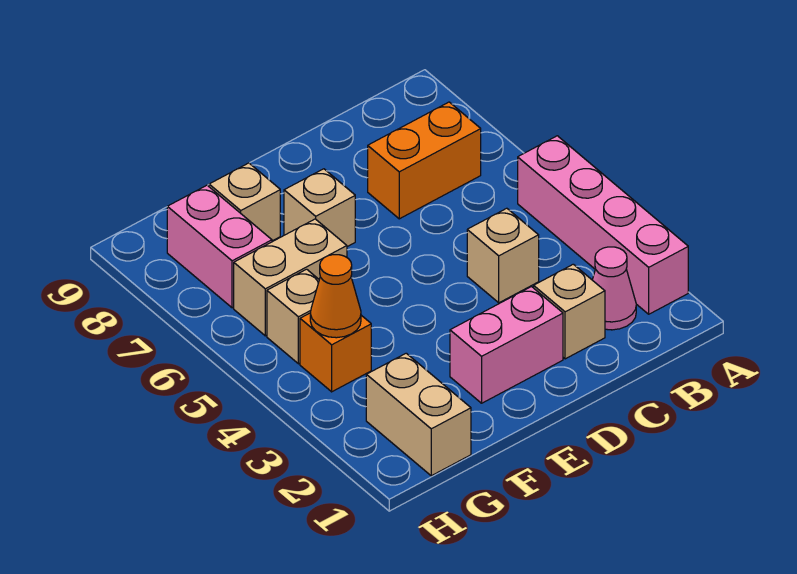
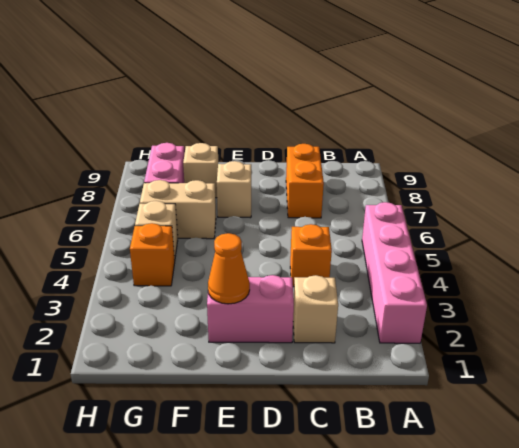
pink 1x1 cone [593,247,636,330] -> none
orange 1x2 brick [368,102,481,219] -> orange 1x2 brick turned to [286,144,324,218]
tan 1x1 brick [467,208,539,303] -> orange 1x1 brick [290,224,332,287]
tan 1x2 brick [366,353,471,476] -> none
orange 1x1 cone [310,255,361,338] -> orange 1x1 cone moved to [208,233,250,304]

